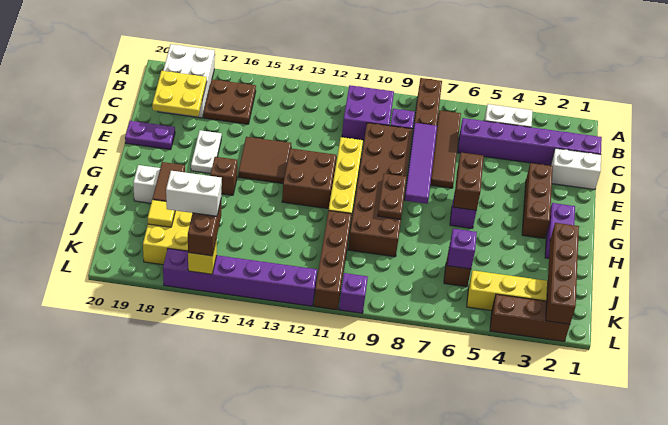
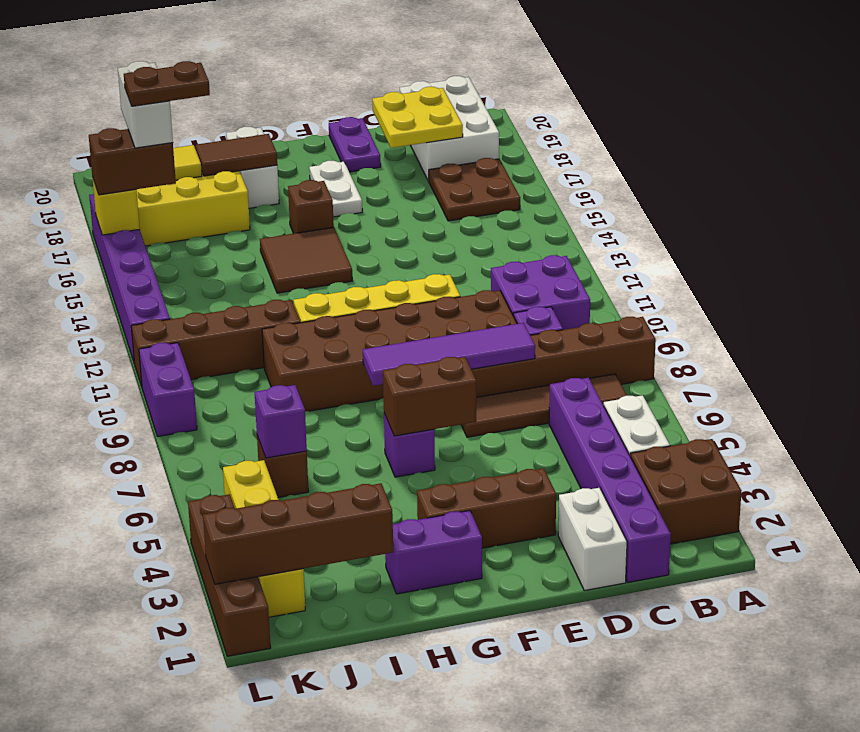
white 2x3 brick [158,44,215,118] -> white 2x3 brick turned to [400,76,499,181]
brown 2x2 tile [238,137,291,183] -> brown 2x2 tile moved to [260,227,352,293]
white 1x2 plate [191,130,222,174] -> white 1x2 plate turned to [309,160,362,217]
brown 2x2 brick [282,148,336,209] -> brown 2x2 brick moved to [631,439,741,544]
brown 1x2 plate [378,174,407,219] -> brown 1x2 plate moved to [124,61,210,106]
brown 1x3 brick [490,294,570,342] -> brown 1x4 brick [188,494,271,656]
purple 1x1 brick [339,273,368,313] -> purple 1x2 brick [139,343,197,437]

